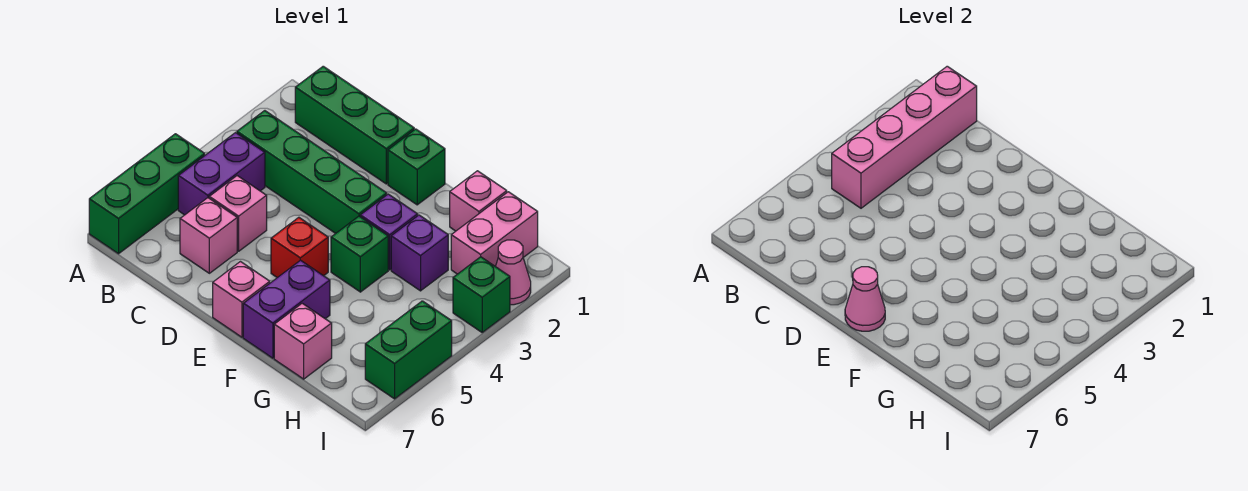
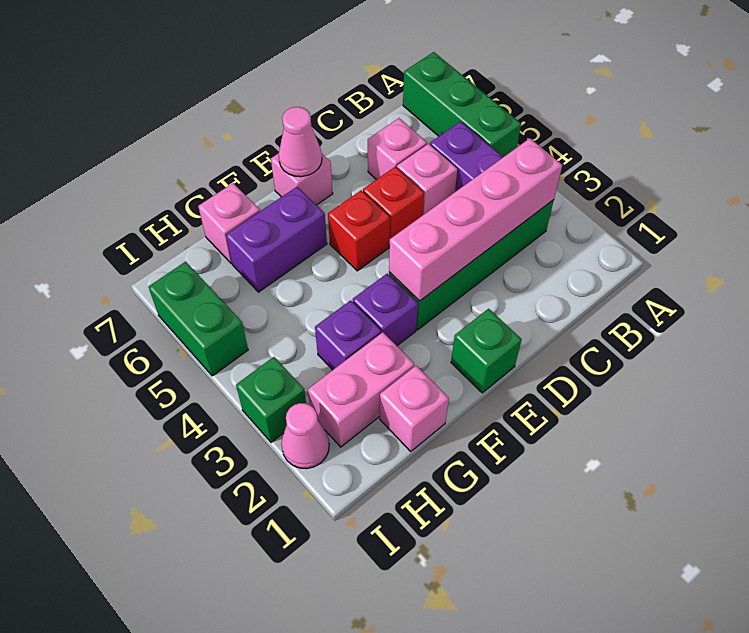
green 1x3 brick [295,66,414,184] -> none
pink 1x4 brick [832,66,977,208] -> pink 1x4 brick turned to [389,138,562,301]
none -> red 1x1 brick [363,167,424,245]
green 1x1 brick [331,216,388,292] -> none
purple 1x2 brick [243,260,330,358] -> purple 1x2 brick turned to [226,187,327,292]
pink 1x2 brick [451,192,538,274] -> pink 1x2 brick turned to [308,332,414,447]

